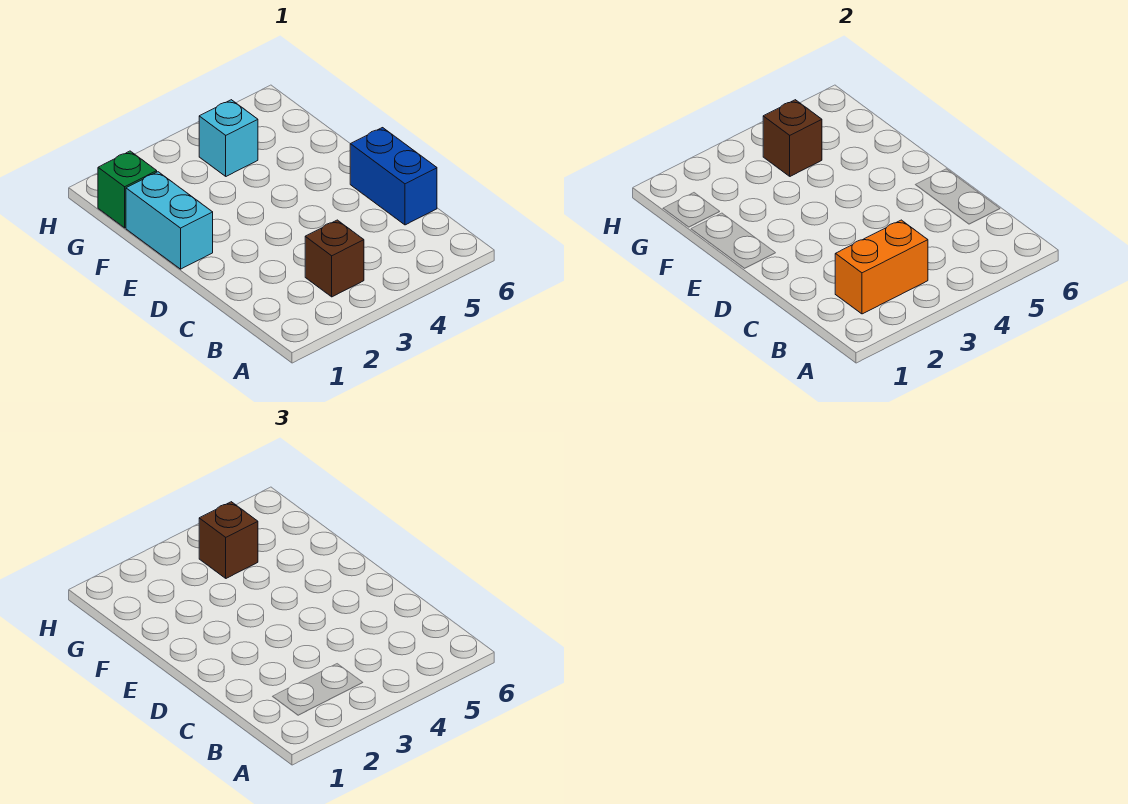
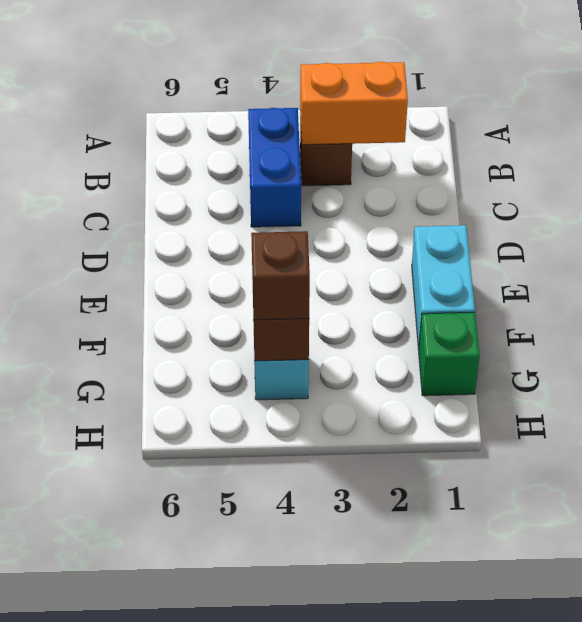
blue 1x2 brick [350,128,437,225] -> blue 1x2 brick moved to [248,108,301,227]

